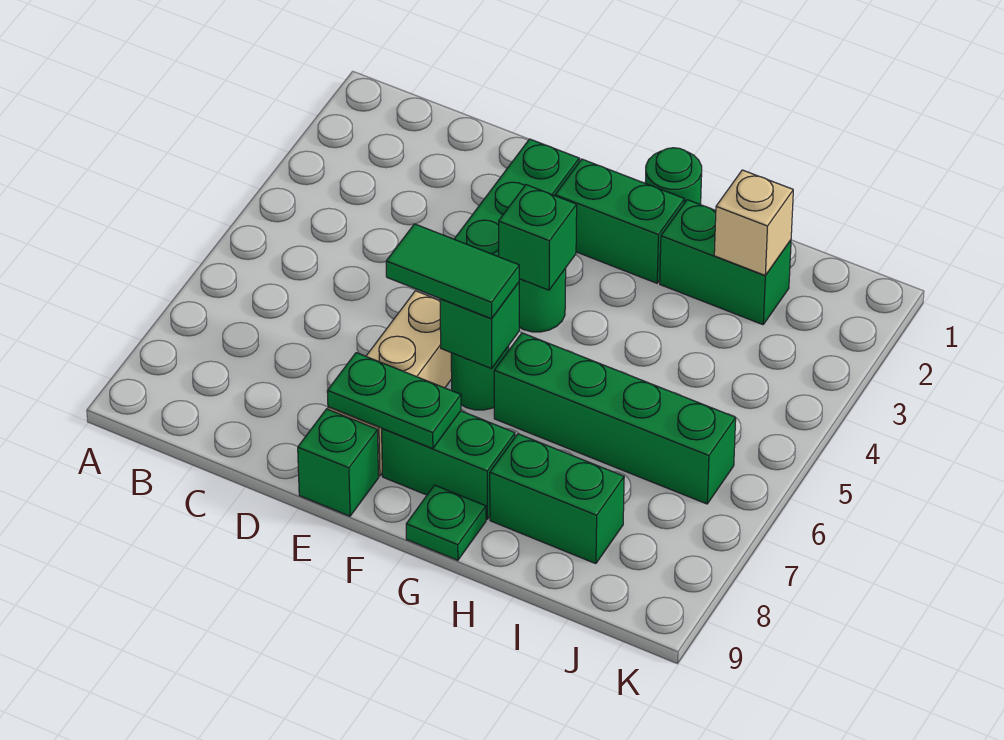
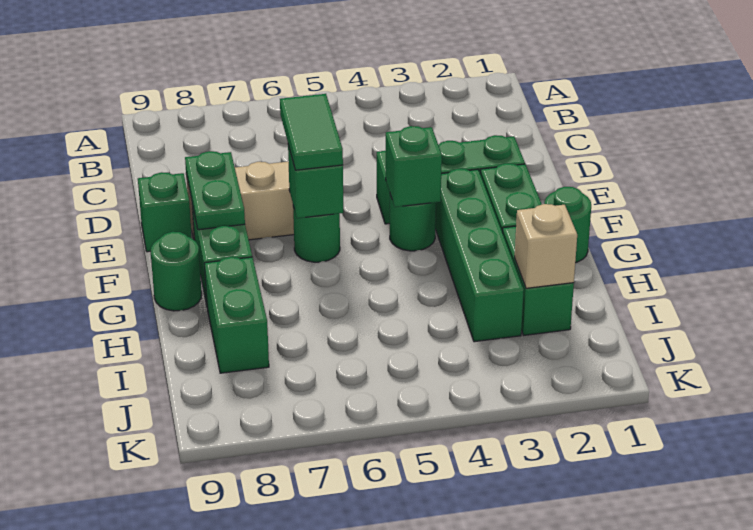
green 1x4 brick [494,333,736,504] -> green 1x4 brick moved to [435,169,524,342]
green 1x1 plate [406,485,486,560] -> green 1x1 round brick [151,232,202,311]

